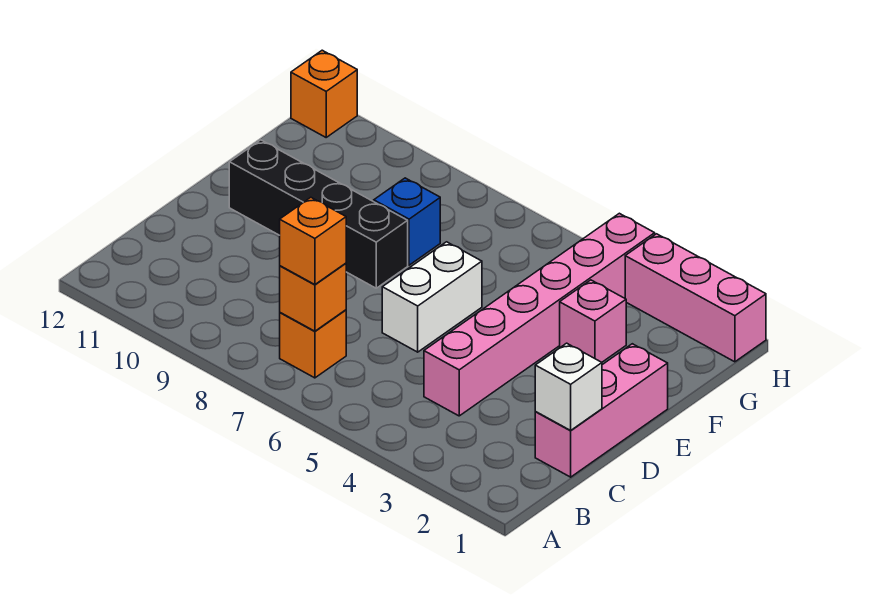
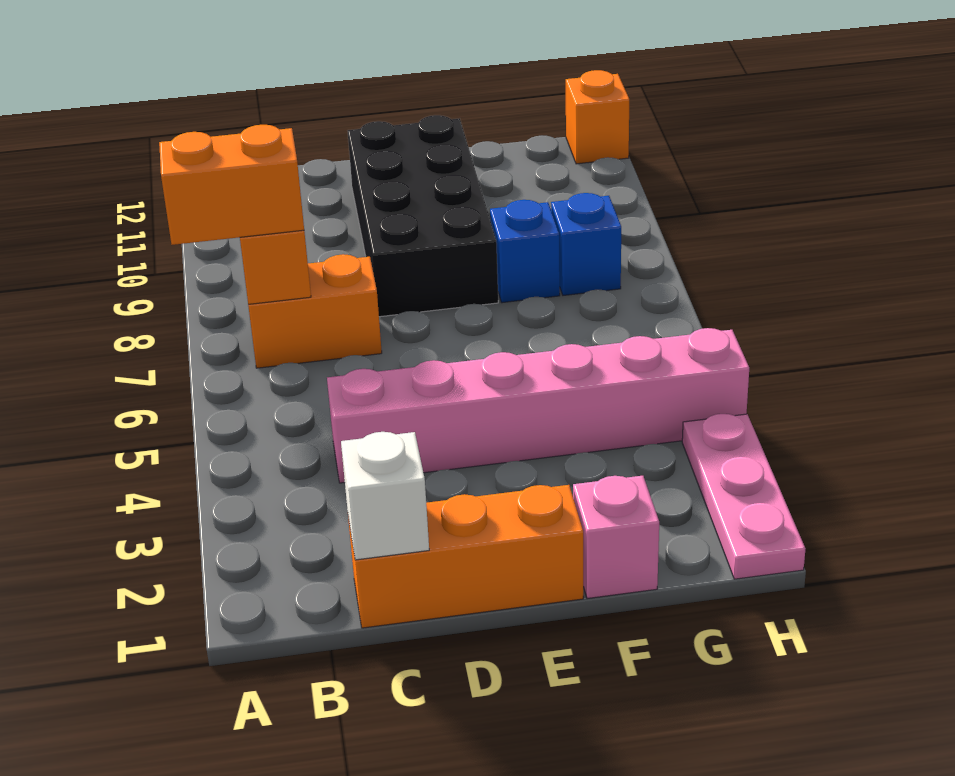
orange 1x1 brick [280,310,346,378] -> orange 1x2 brick [248,254,382,368]
orange 1x1 brick [280,197,346,285] -> orange 1x2 brick [159,125,304,245]
pink 1x3 brick [535,344,668,477] -> orange 1x3 brick [348,485,583,628]
white 1x2 brick [382,242,482,352] -> none
black 1x4 brick [229,140,408,288] -> black 2x4 brick [348,115,498,317]
pink 1x1 brick [560,280,626,362] -> pink 1x1 brick moved to [573,476,659,599]
none -> blue 1x1 brick [551,193,621,295]
pink 1x3 brick [625,234,766,362] -> pink 1x3 plate [682,414,805,579]

